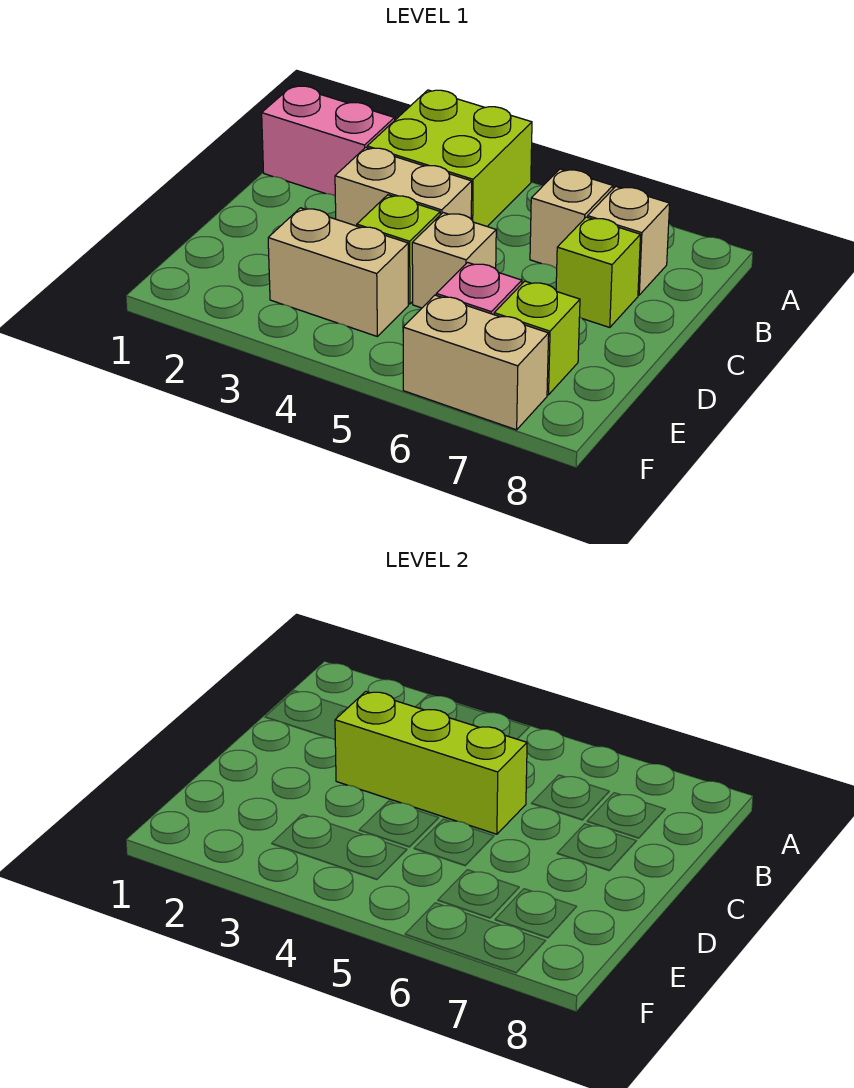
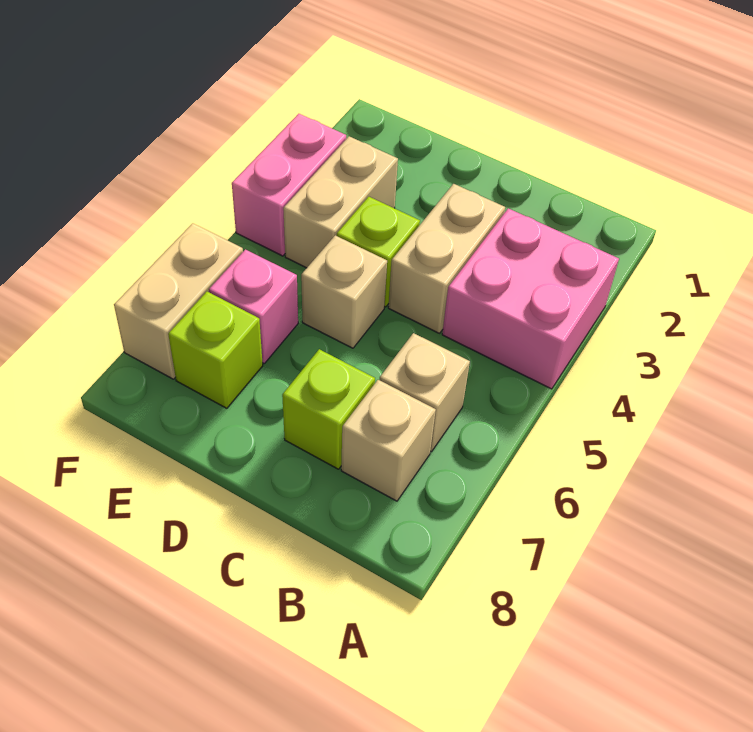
lime 2x2 brick [367,90,532,226] -> pink 2x2 brick [442,208,619,389]
pink 1x2 brick [262,86,395,196] -> pink 1x2 brick moved to [232,114,346,256]
lime 1x3 brick [335,692,527,834] -> none

